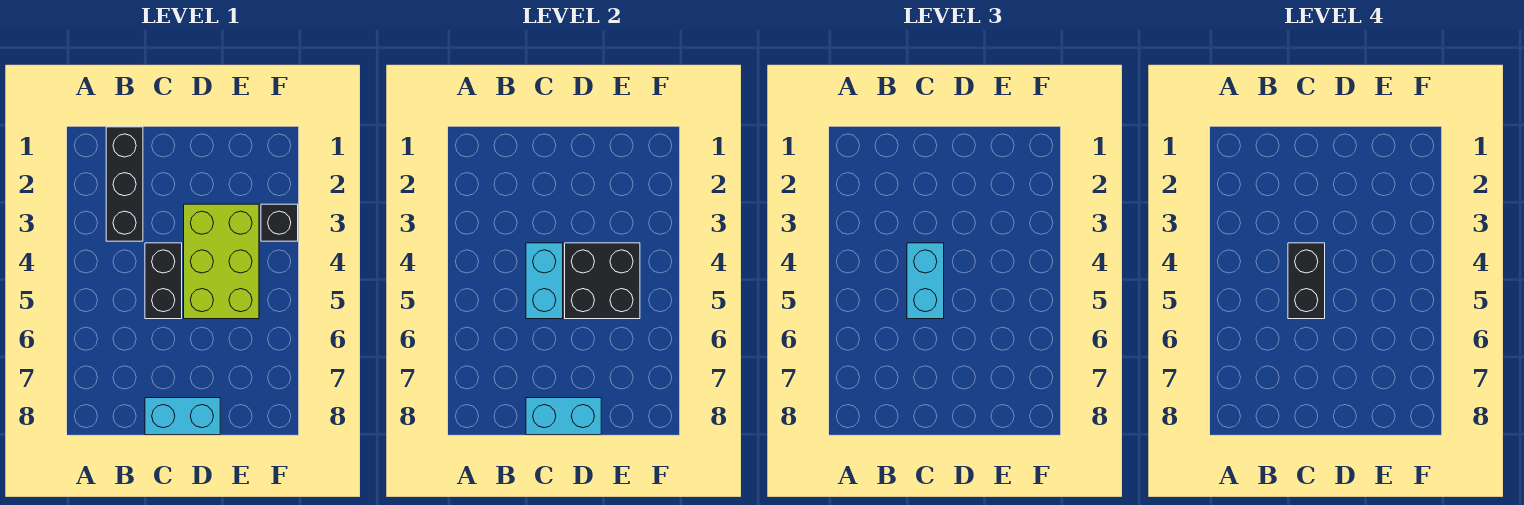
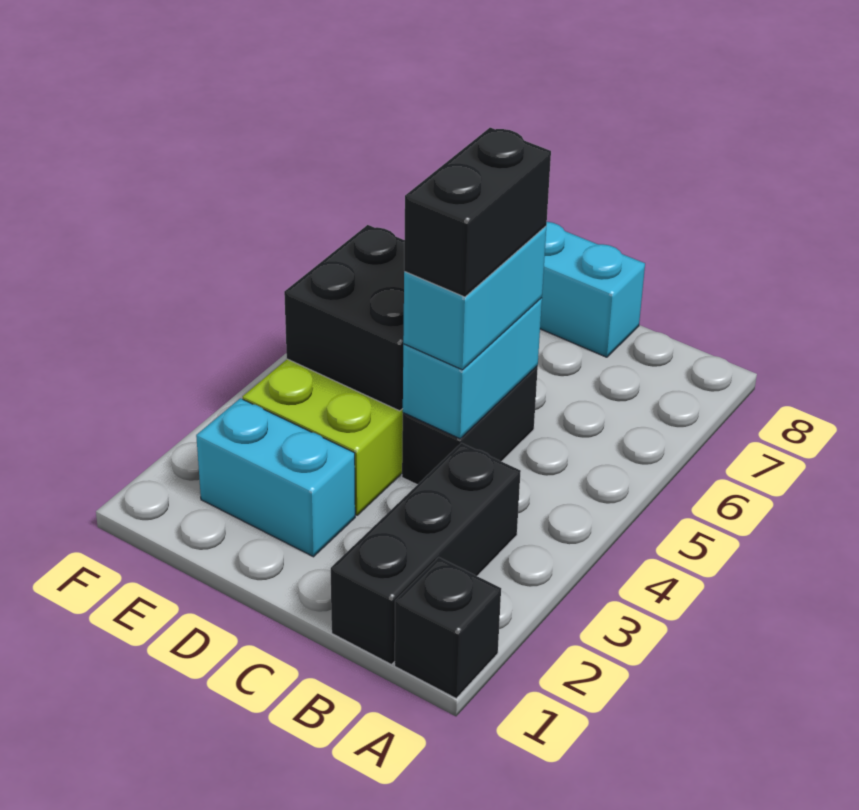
cyan 1x2 brick [526,398,601,435] -> cyan 1x2 brick moved to [196,398,355,557]
black 1x1 brick [261,204,298,241] -> black 1x1 brick moved to [395,557,501,698]

